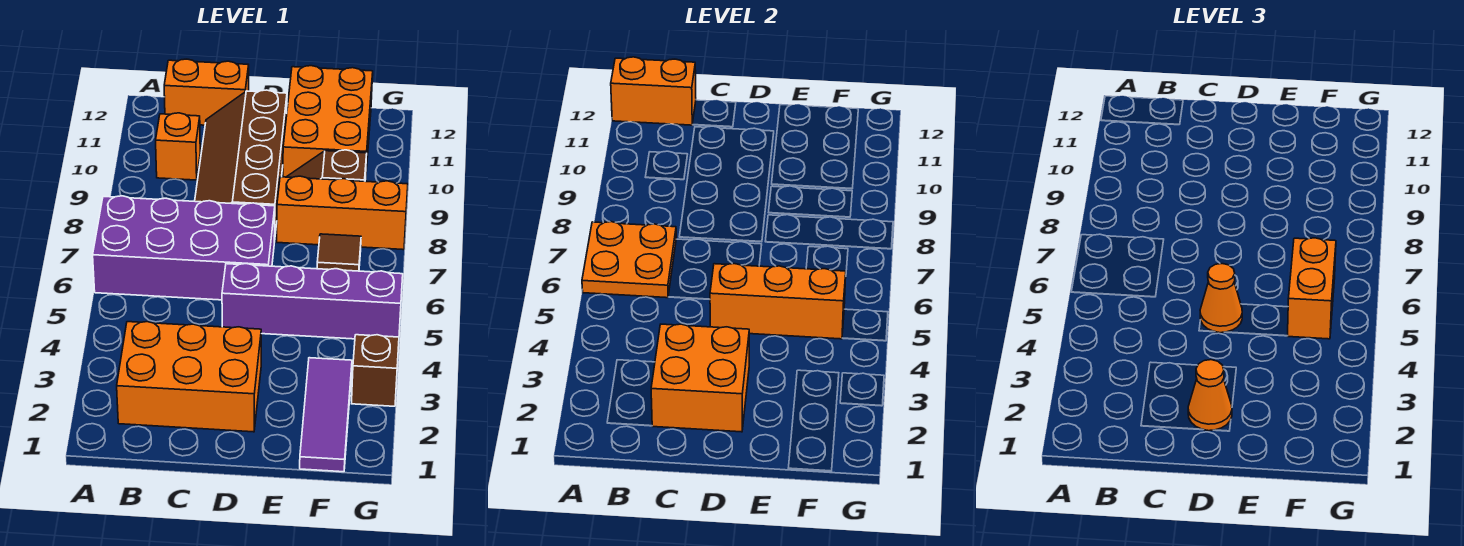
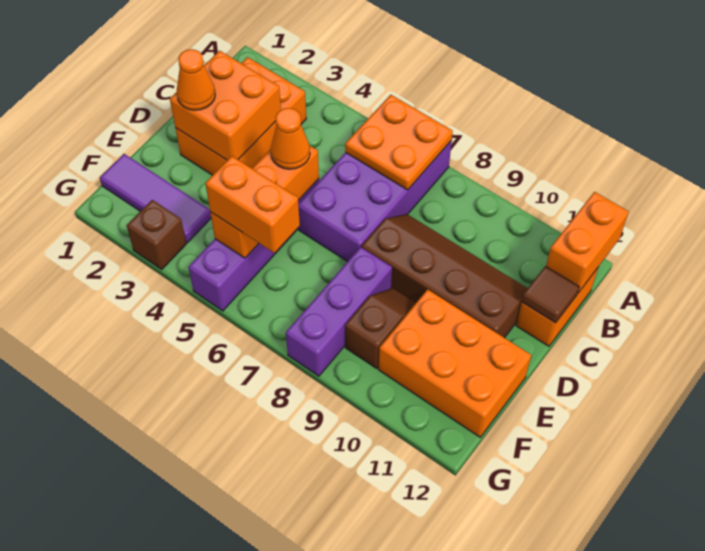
orange 1x1 brick [156,113,200,180] -> none
orange 1x3 brick [277,176,408,250] -> purple 1x3 brick [286,247,392,376]
brown 1x1 tile [317,234,361,271] -> brown 1x1 tile moved to [522,266,579,323]

